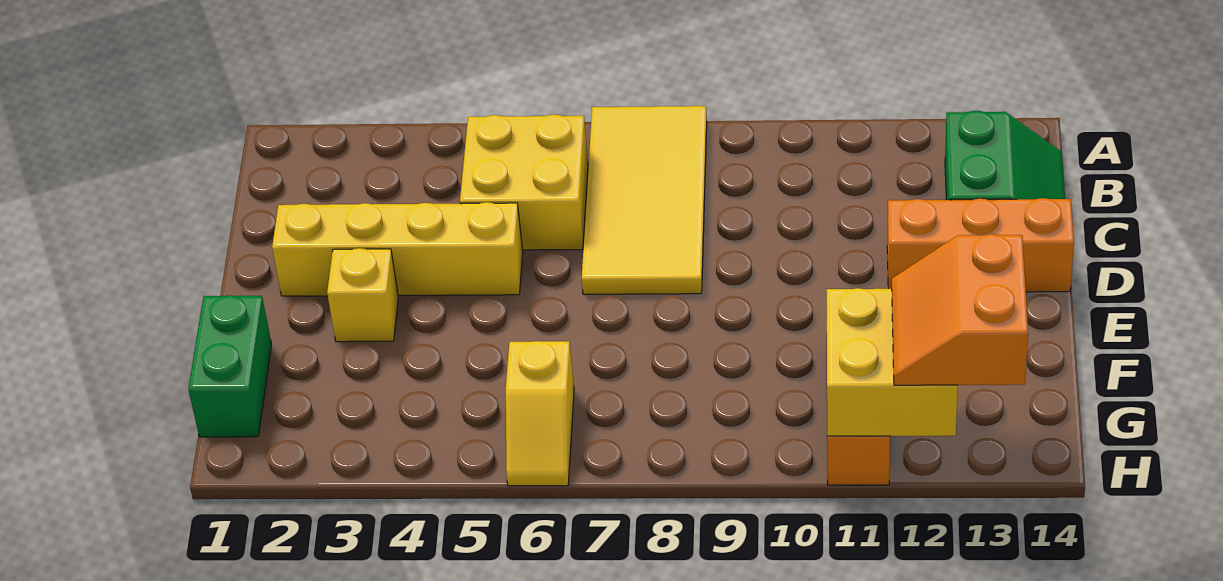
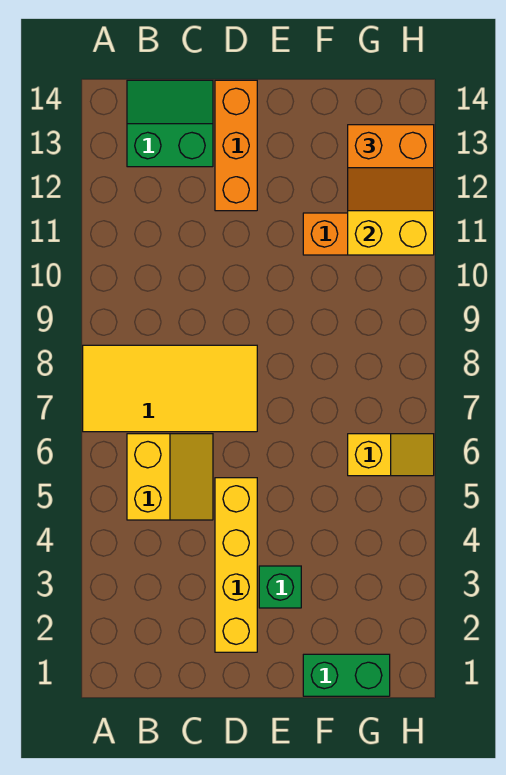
yellow 2x2 brick [460,115,588,250] -> yellow 2x2 slope [127,434,213,520]
yellow 1x1 brick [327,248,398,342] -> green 1x1 brick [259,566,301,608]

